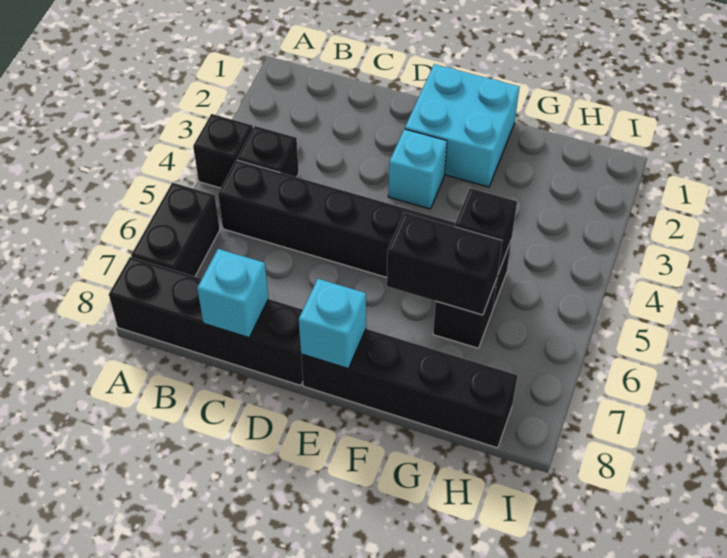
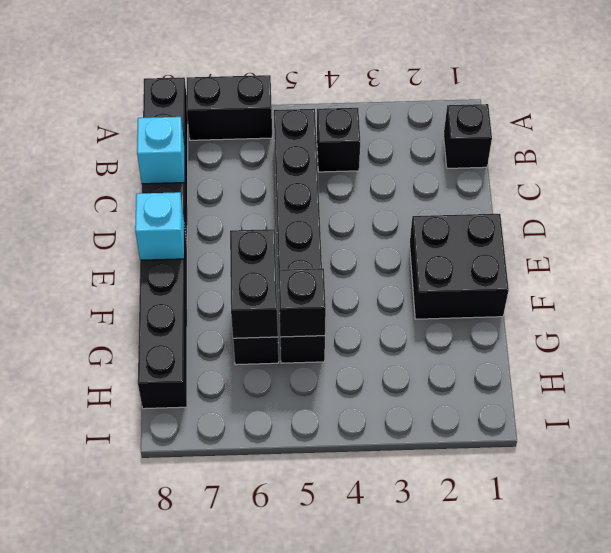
black 1x1 brick [193,114,253,188] -> black 1x1 brick moved to [444,104,492,168]
cyan 2x2 brick [405,64,519,187] -> black 2x2 brick [410,214,509,319]
cyan 1x1 brick [388,129,447,209] -> none

